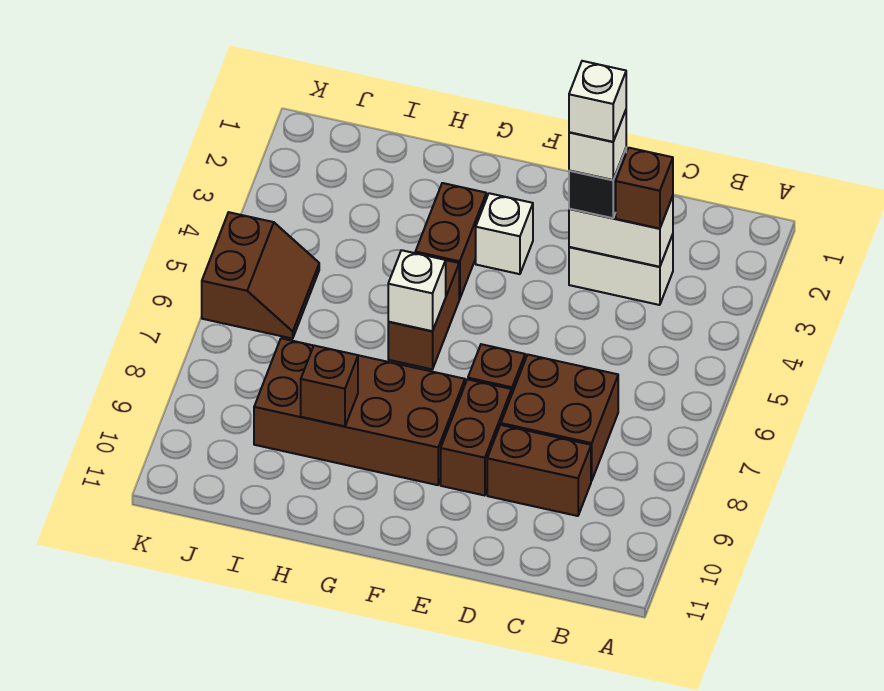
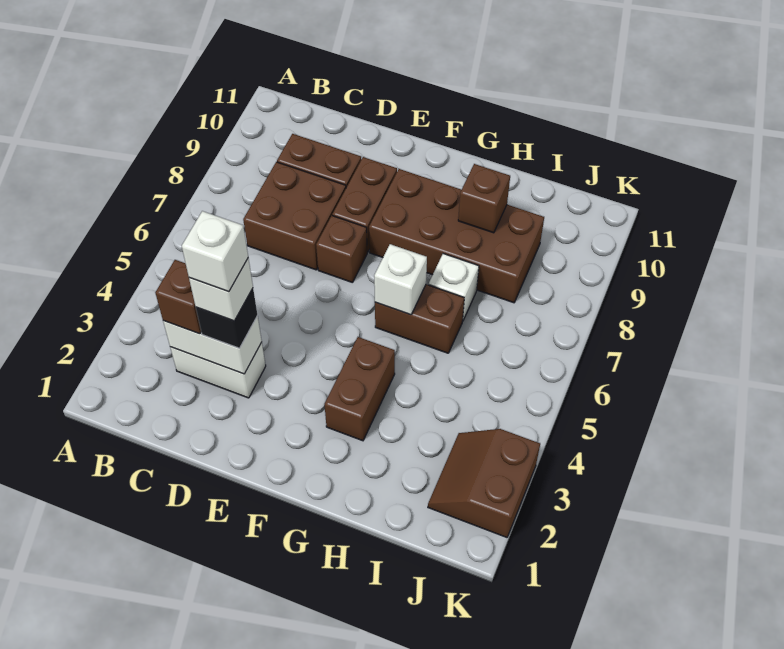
white 1x1 brick [476,193,533,274] -> white 1x1 brick moved to [429,254,479,320]
brown 1x2 brick [388,260,459,369] -> brown 1x2 brick turned to [375,284,464,353]
brown 2x2 slope [202,212,319,339] -> brown 2x2 slope moved to [428,429,540,537]

